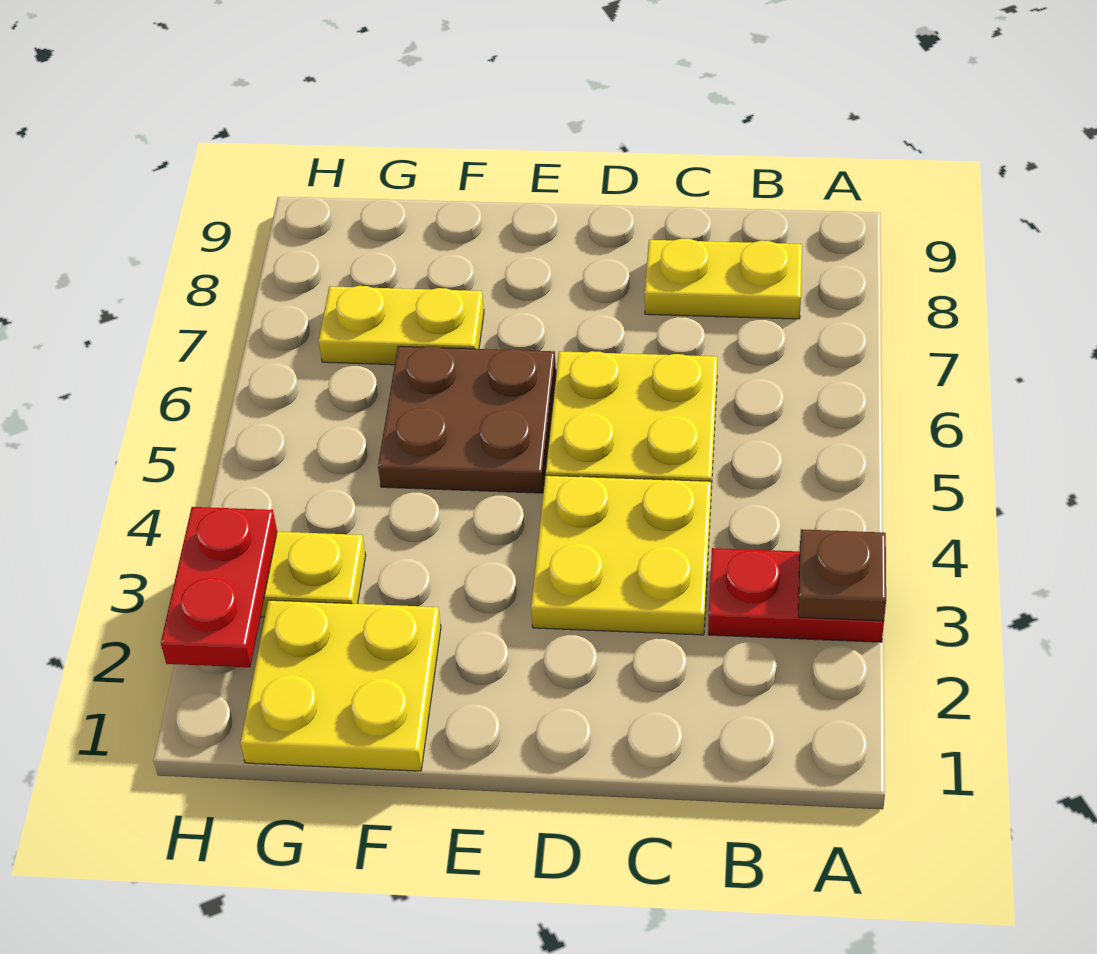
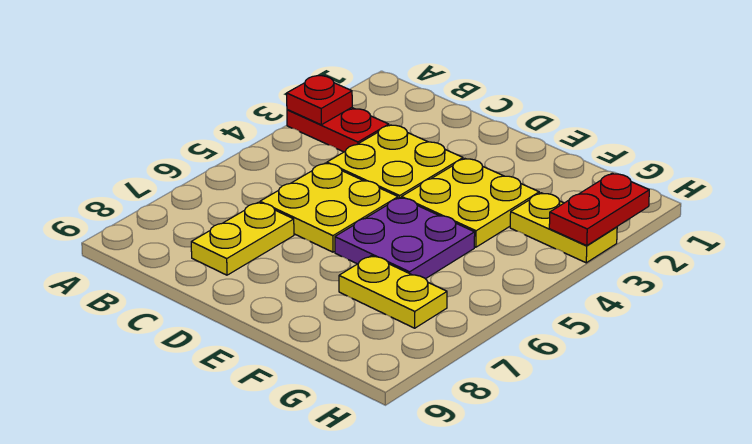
brown 1x1 plate [798,529,886,621] -> red 1x1 plate [287,76,352,125]
yellow 1x2 plate [645,239,802,319] -> yellow 1x2 plate turned to [191,202,294,275]
brown 2x2 plate [378,346,556,493] -> purple 2x2 plate [335,198,475,279]
yellow 2x2 plate [240,600,441,771] -> yellow 2x2 plate moved to [402,159,539,247]

